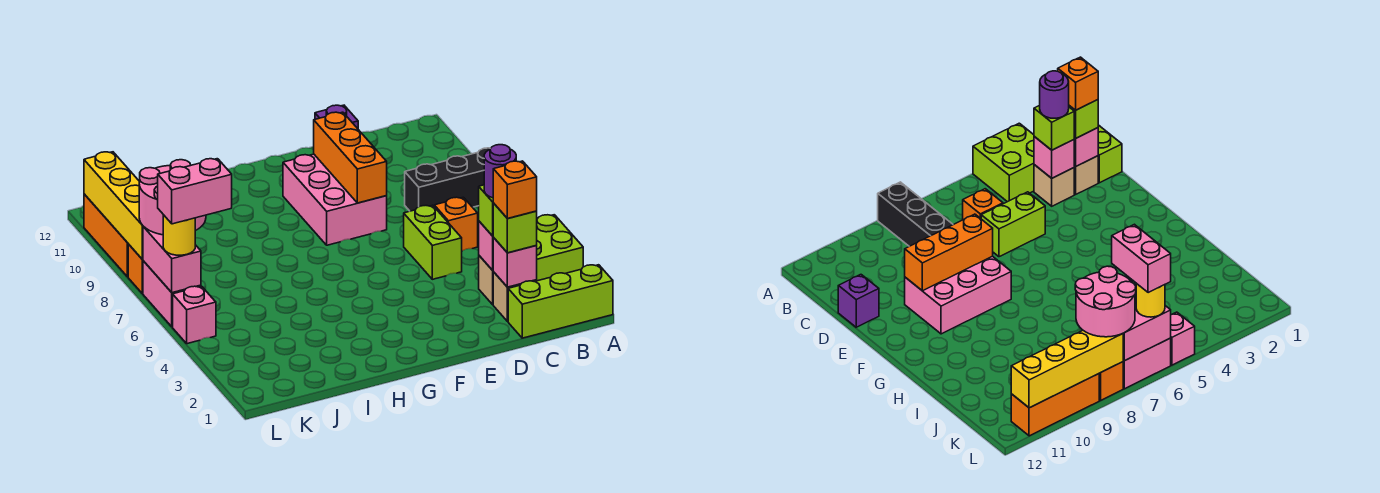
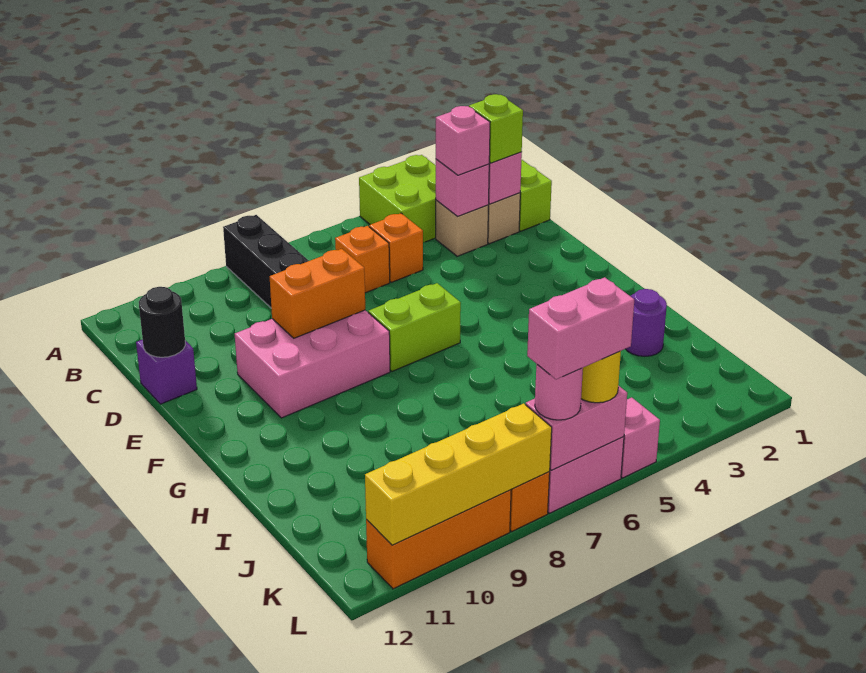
orange 1x1 brick [493,161,537,219] -> orange 1x1 brick moved to [369,213,423,282]
lime 1x1 brick [479,185,493,236] -> pink 1x1 brick [436,106,490,175]
purple 1x1 round brick [484,145,516,198] -> purple 1x1 round brick moved to [626,289,667,356]
lime 1x2 brick [404,205,462,279] -> lime 1x2 brick moved to [368,283,461,371]
none -> black 1x1 round brick [139,287,185,357]
orange 1x3 brick [314,112,387,203] -> orange 1x2 brick [270,249,365,338]
pink 1x2 brick [158,159,232,224] -> pink 1x2 brick turned to [527,277,634,379]
pink 2x2 round brick [139,160,206,235] -> pink 1x1 round brick [535,364,583,420]

